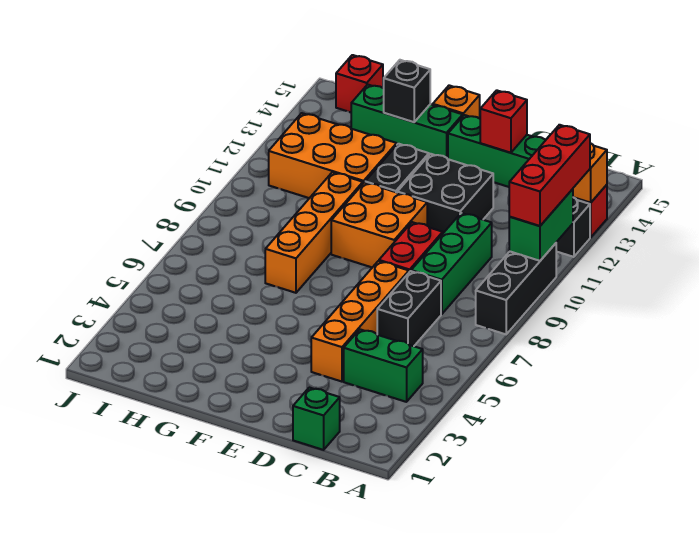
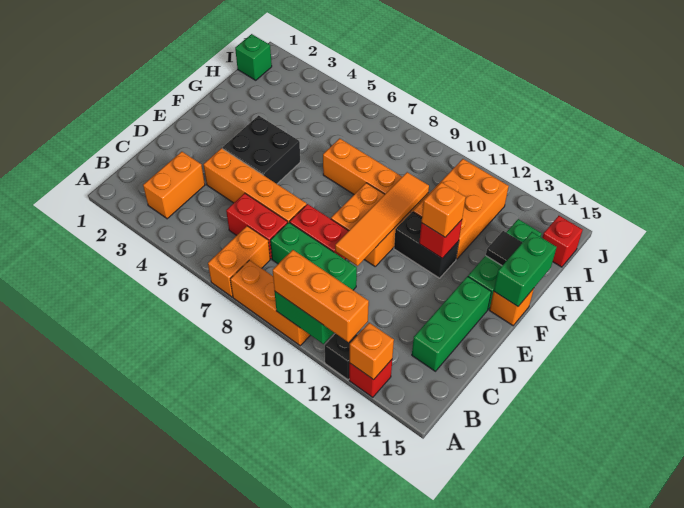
none -> orange 1x2 brick [208,226,270,297]
black 1x3 brick [476,243,556,334] -> orange 1x3 brick [230,260,310,346]
red 1x3 brick [509,125,590,226] -> orange 1x3 brick [273,250,369,342]
none -> orange 1x2 brick [143,152,205,219]
green 1x2 brick [344,329,423,402] -> green 1x2 brick moved to [494,232,557,306]
green 1x1 brick [293,388,340,450] -> green 1x1 brick moved to [235,34,272,80]
black 1x2 brick [377,271,441,346] -> red 1x2 brick [226,193,288,259]
none -> orange 1x4 tile [335,172,429,266]
black 2x2 brick [397,154,493,233] -> black 2x2 brick moved to [223,116,300,184]
red 1x1 brick [480,90,527,153] -> red 1x1 brick moved to [419,220,462,258]
none -> orange 1x1 brick [421,182,466,237]
black 1x1 brick [384,60,430,122] -> black 1x1 tile [486,231,522,266]

